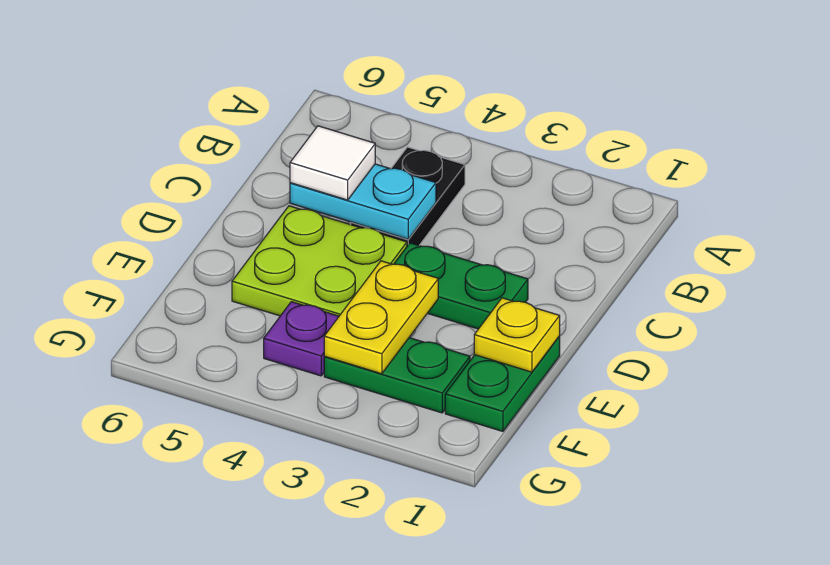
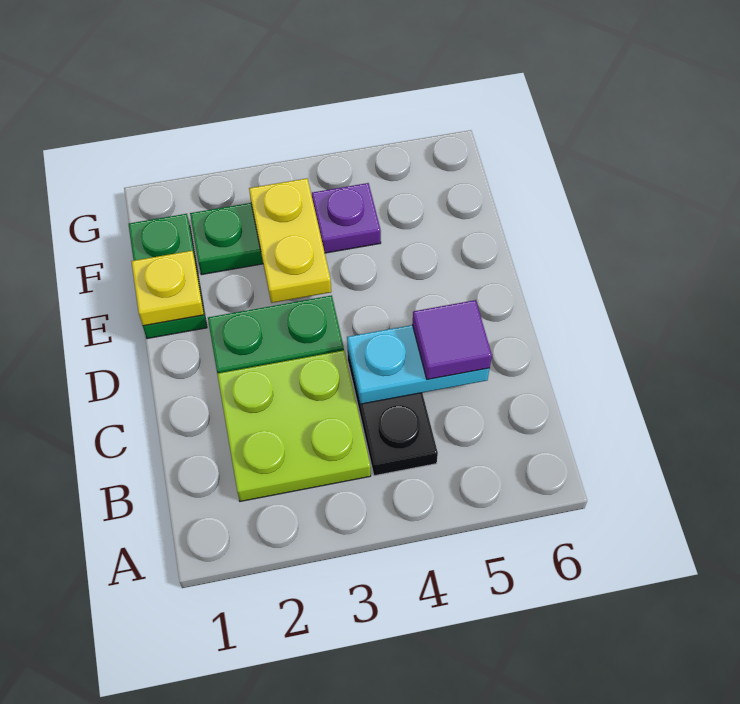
white 1x1 tile [290,126,375,200] -> purple 1x1 tile [412,300,492,380]
lime 2x2 plate [232,206,407,316] -> lime 2x2 plate moved to [217,351,371,501]

